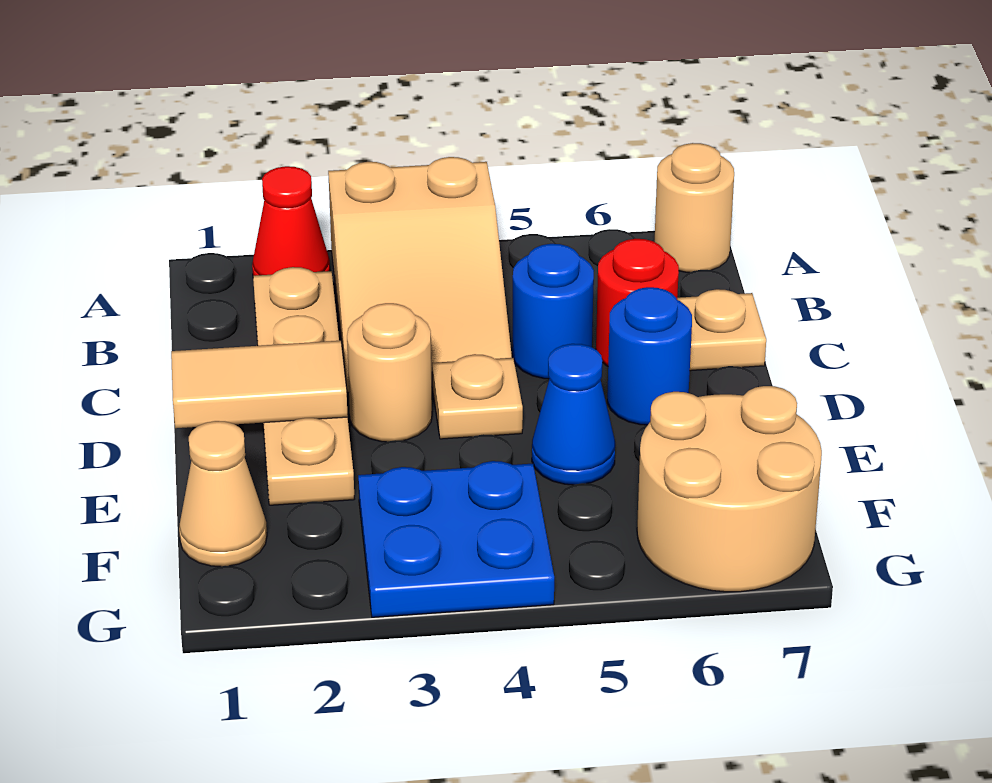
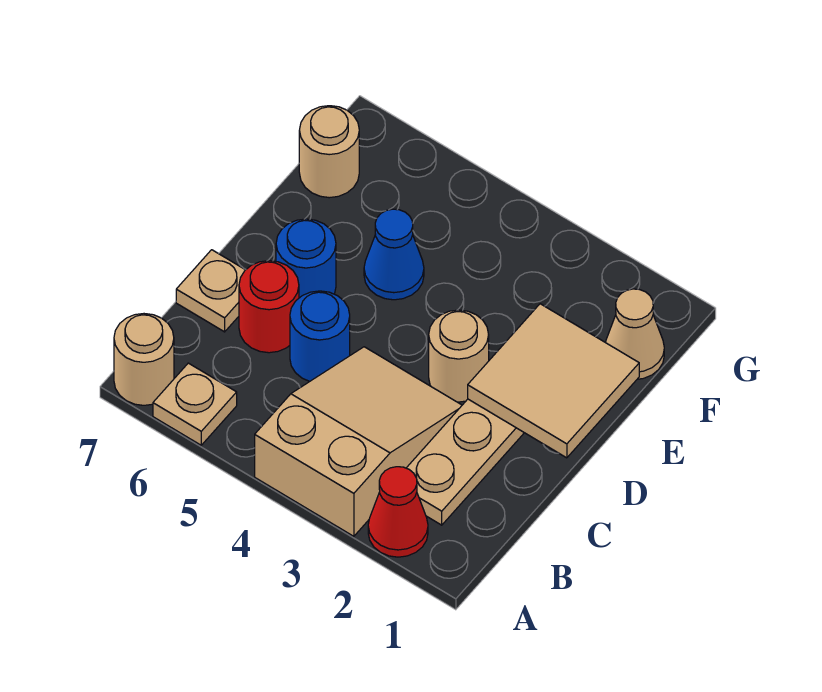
tan 1x2 tile [171,341,348,428] -> tan 2x2 tile [468,304,639,458]
tan 1x1 plate [432,354,523,439] -> tan 1x1 plate moved to [153,363,237,445]
blue 2x2 plate [358,461,554,617] -> none
tan 2x2 round brick [637,386,822,592] -> tan 1x1 round brick [299,106,359,198]

